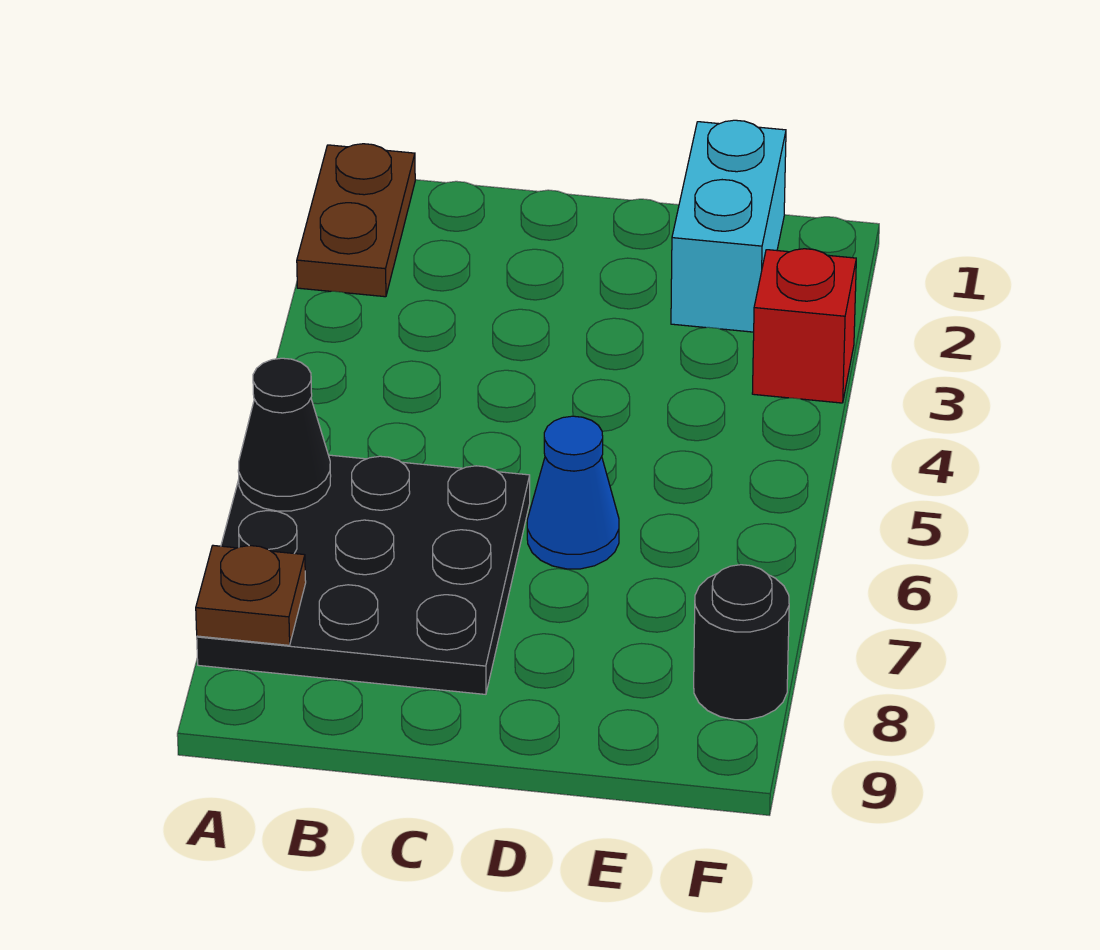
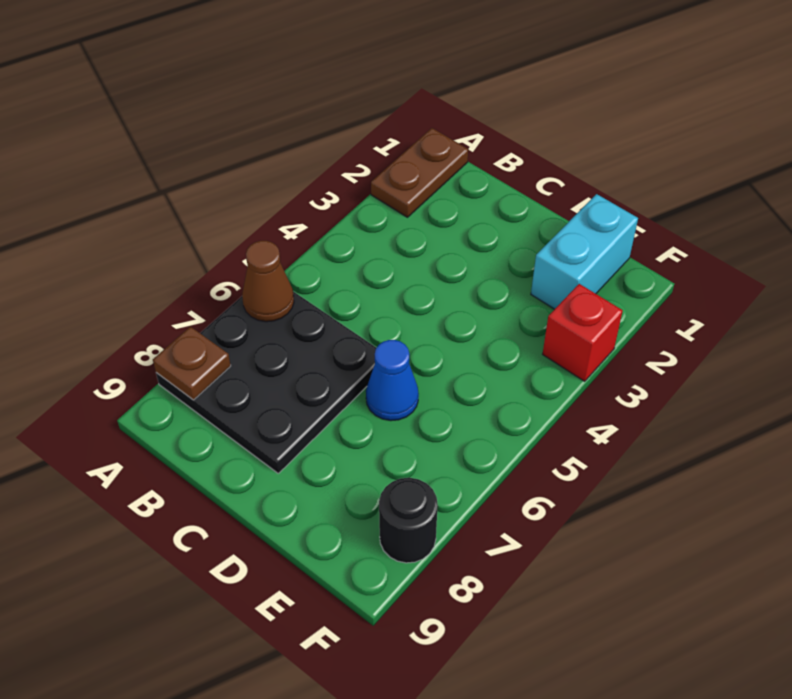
black 1x1 cone [238,358,331,511] -> brown 1x1 cone [242,241,294,322]

